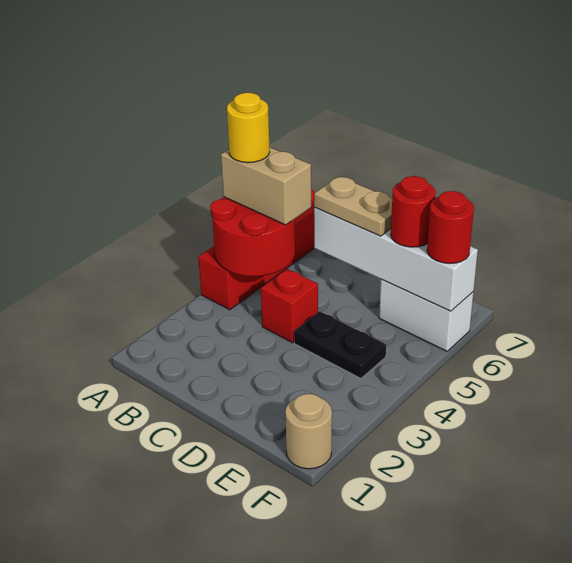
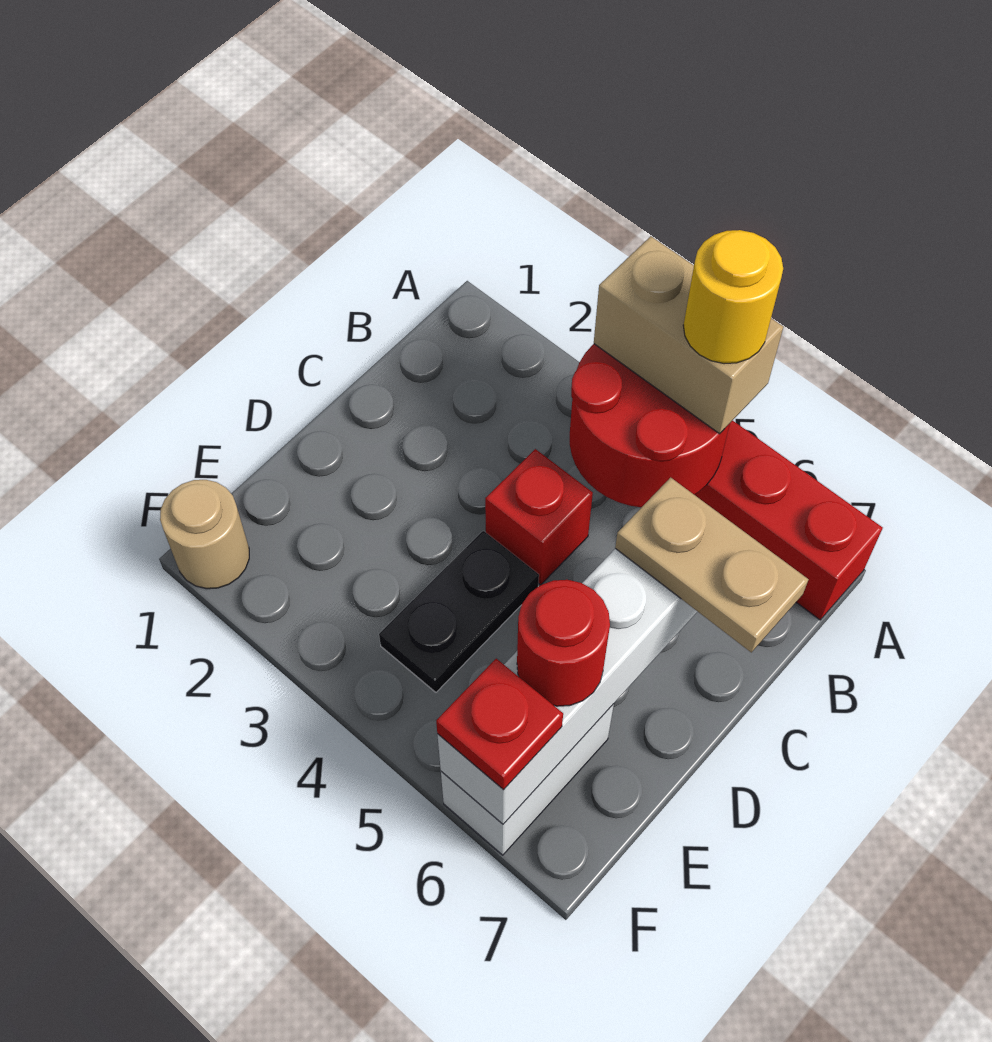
tan 1x2 brick [221,147,311,225] -> tan 1x2 brick turned to [594,236,783,434]
tan 1x2 plate [314,177,392,236] -> tan 1x2 plate turned to [615,478,809,652]
red 1x1 round brick [427,191,474,264] -> red 1x1 plate [436,659,563,790]

